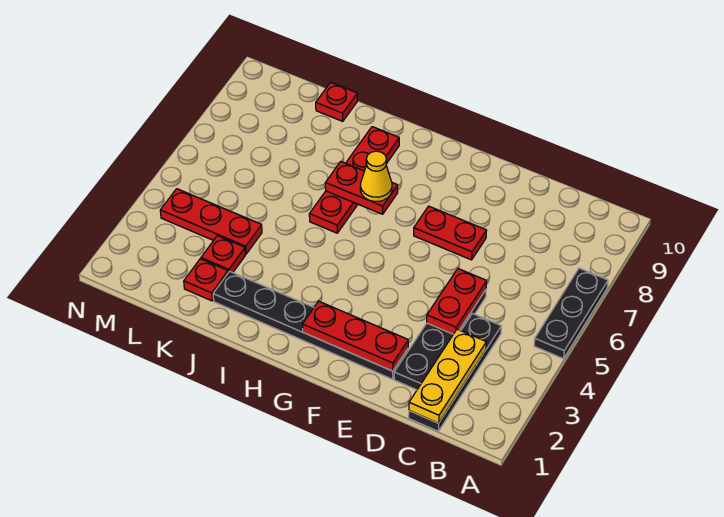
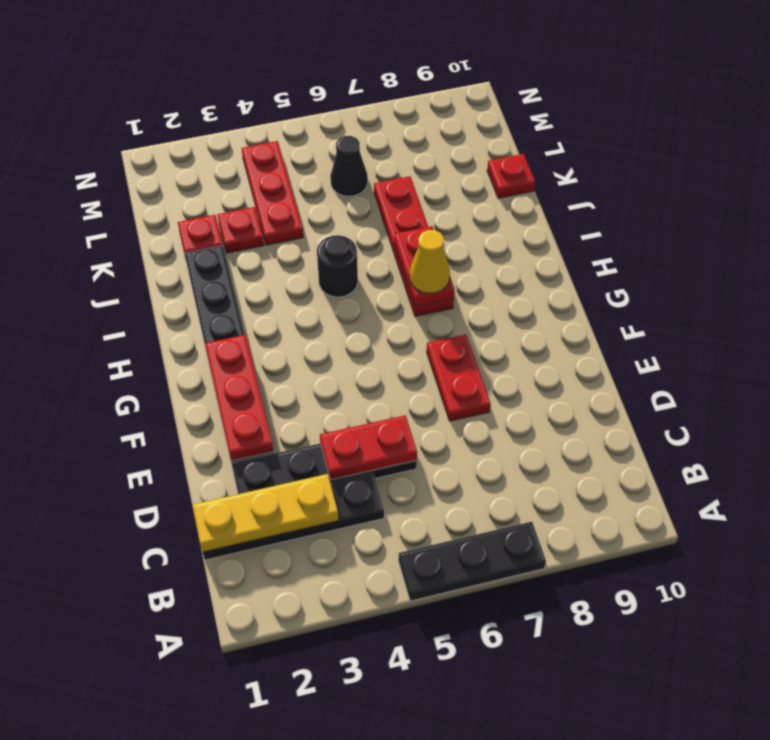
none -> black 1x1 round brick [317,235,358,297]
red 1x4 plate [309,127,399,233] -> red 1x4 plate turned to [374,176,454,316]
none -> black 1x1 cone [330,136,368,196]

